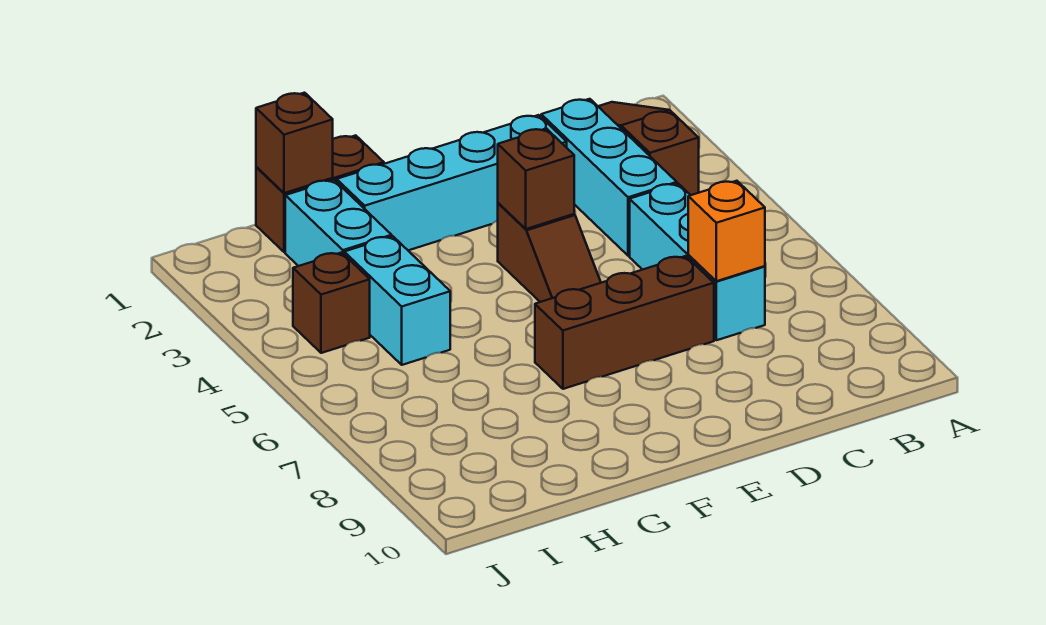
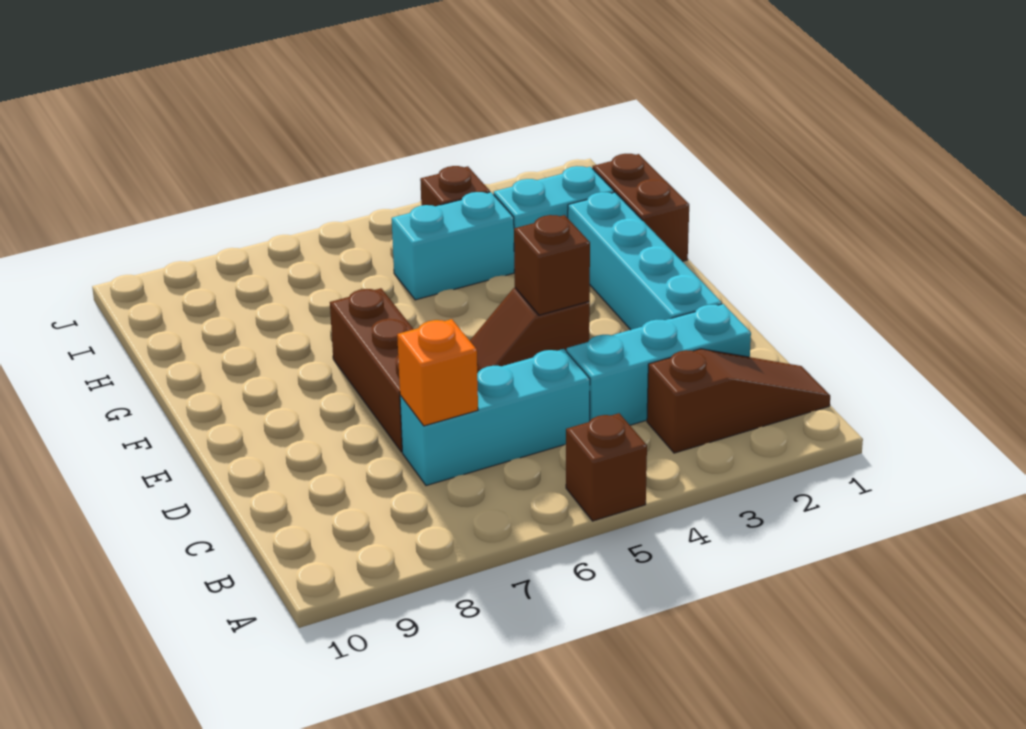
brown 1x1 brick [256,93,333,193] -> brown 1x1 brick moved to [566,413,647,521]

